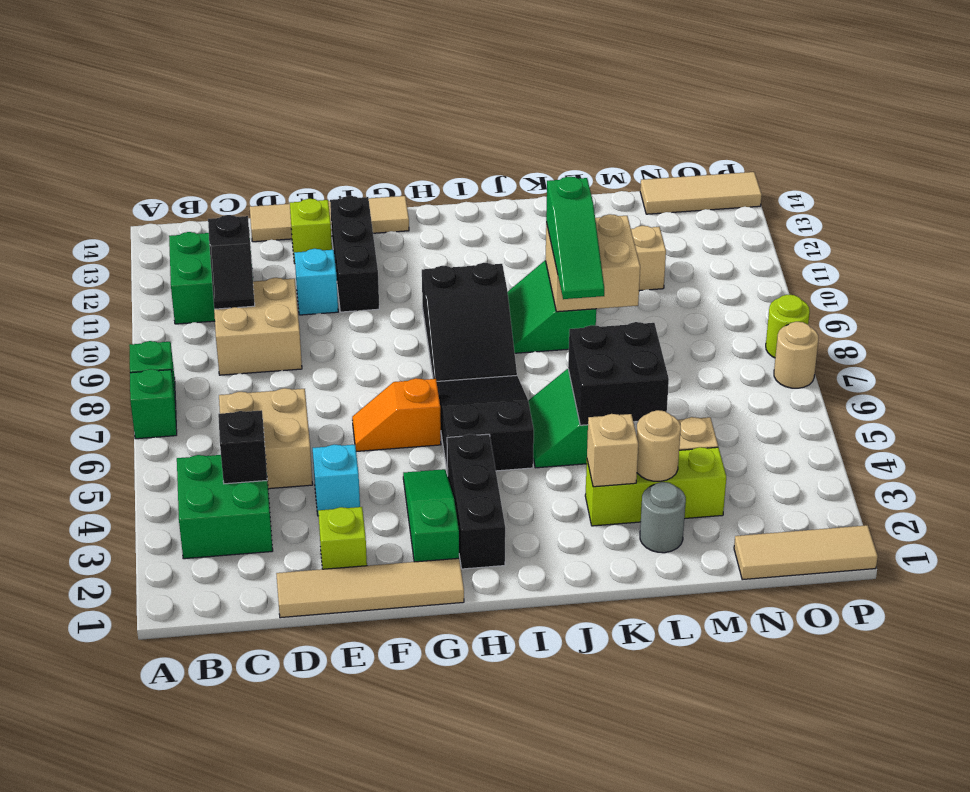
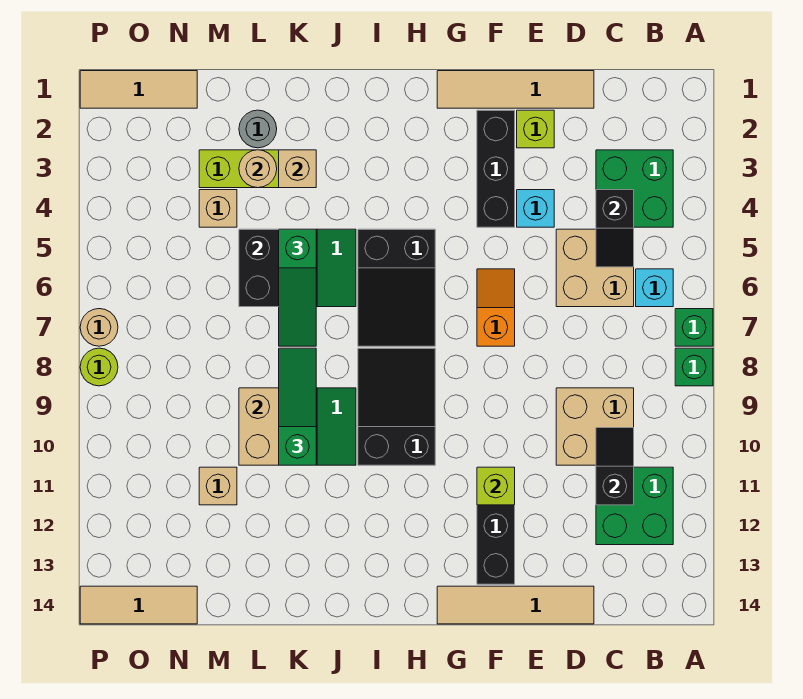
cyan 1x1 brick [294,249,338,315] -> cyan 1x1 brick moved to [636,269,673,307]
lime 1x1 brick [290,199,332,263] -> lime 1x1 brick moved to [477,467,515,505]
orange 1x2 slope [352,378,441,451] -> orange 1x2 slope turned to [477,269,515,346]
green 1x3 slope [403,469,459,562] -> green 1x3 slope moved to [279,229,316,346]
black 1x3 brick [447,434,505,569] -> black 1x3 brick moved to [477,110,515,227]

